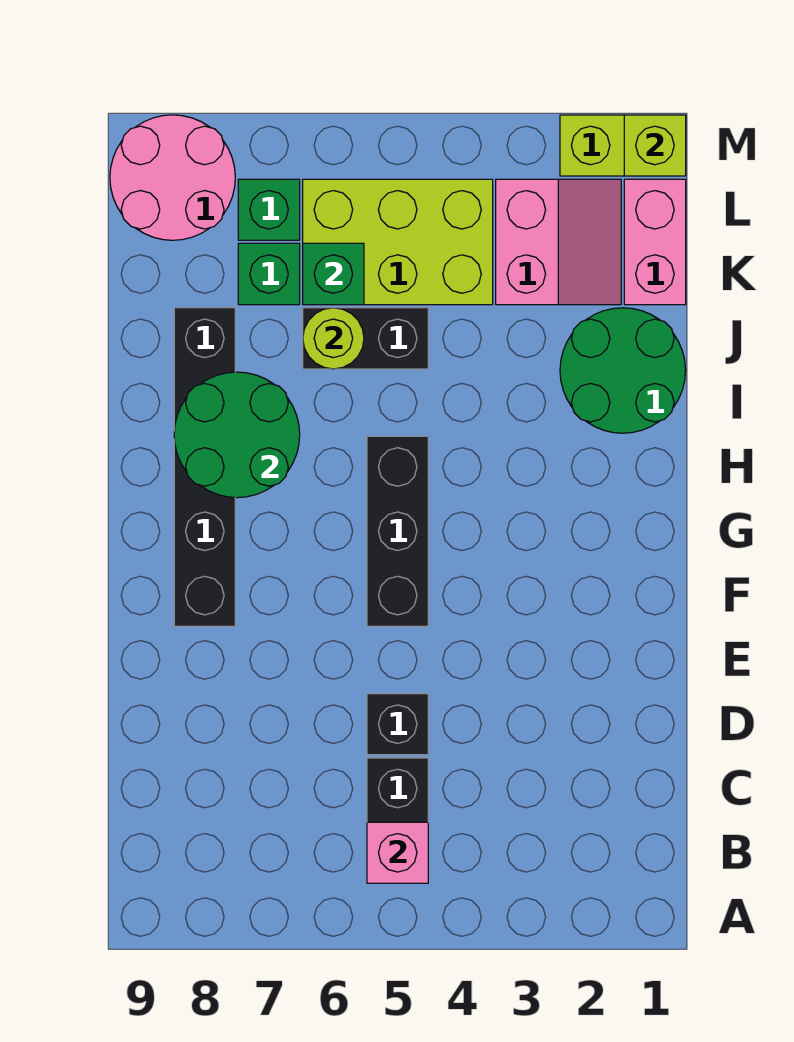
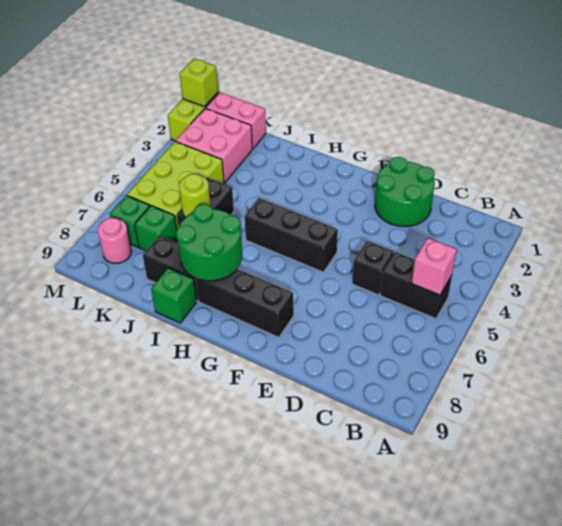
green 2x2 round brick [560,308,686,433] -> green 2x2 round brick moved to [375,157,435,227]
pink 2x2 slope [496,179,621,305] -> pink 2x2 brick [176,108,253,183]
green 1x1 brick [303,243,364,305] -> green 1x1 brick moved to [151,268,197,323]
pink 2x2 round brick [110,115,235,240] -> pink 1x1 round brick [98,218,131,263]

